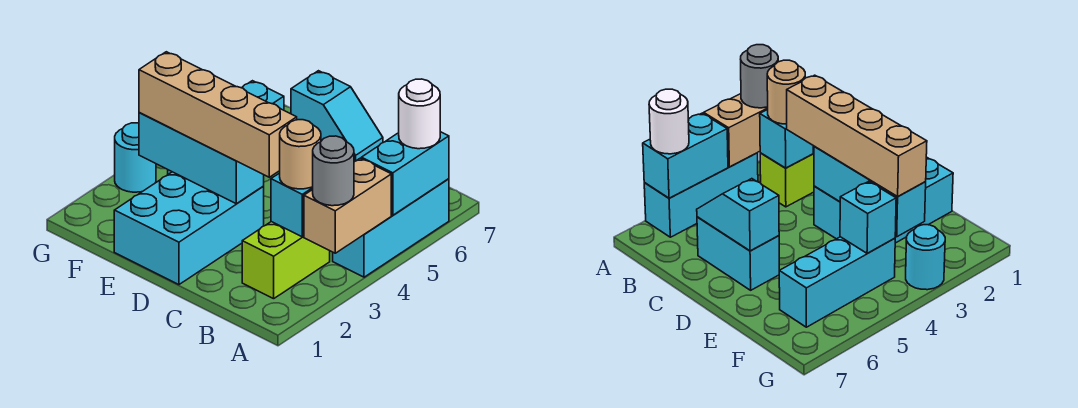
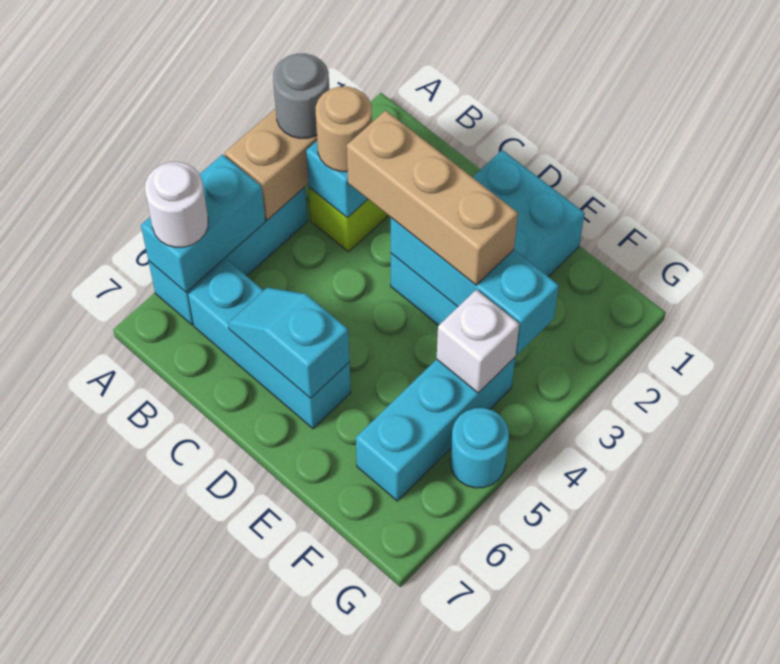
tan 1x4 brick [139,52,297,177] -> tan 1x3 brick [347,110,518,285]
cyan 1x2 brick [697,217,780,290] -> cyan 1x3 brick [188,260,351,429]
cyan 1x1 brick [840,181,896,254] -> white 1x1 brick [437,290,519,393]
cyan 1x1 round brick [115,123,156,192] -> cyan 1x1 round brick moved to [450,408,509,488]

